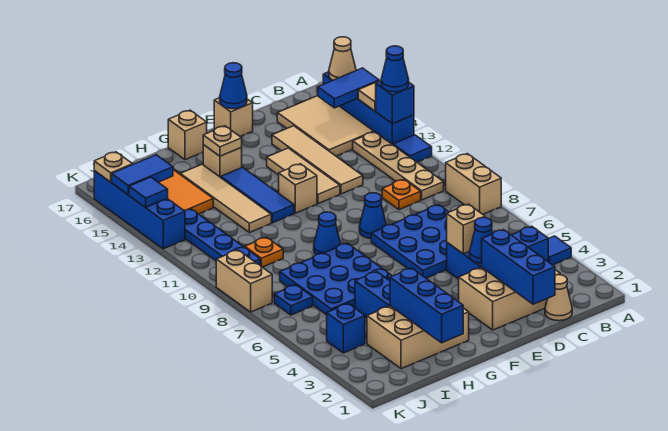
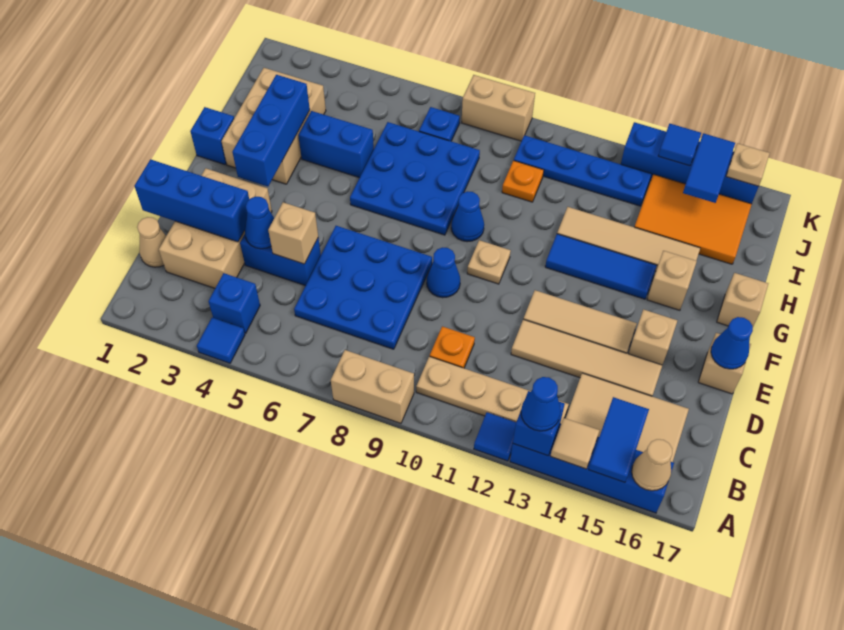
tan 1x1 brick [279,164,317,213] -> tan 1x1 brick moved to [629,309,677,365]
tan 1x1 plate [203,126,242,156] -> tan 1x1 plate moved to [467,240,511,284]
blue 1x3 brick [390,268,463,343] -> blue 1x3 brick turned to [232,75,310,186]
blue 1x1 brick [327,304,365,353] -> blue 1x1 brick moved to [190,107,234,165]

